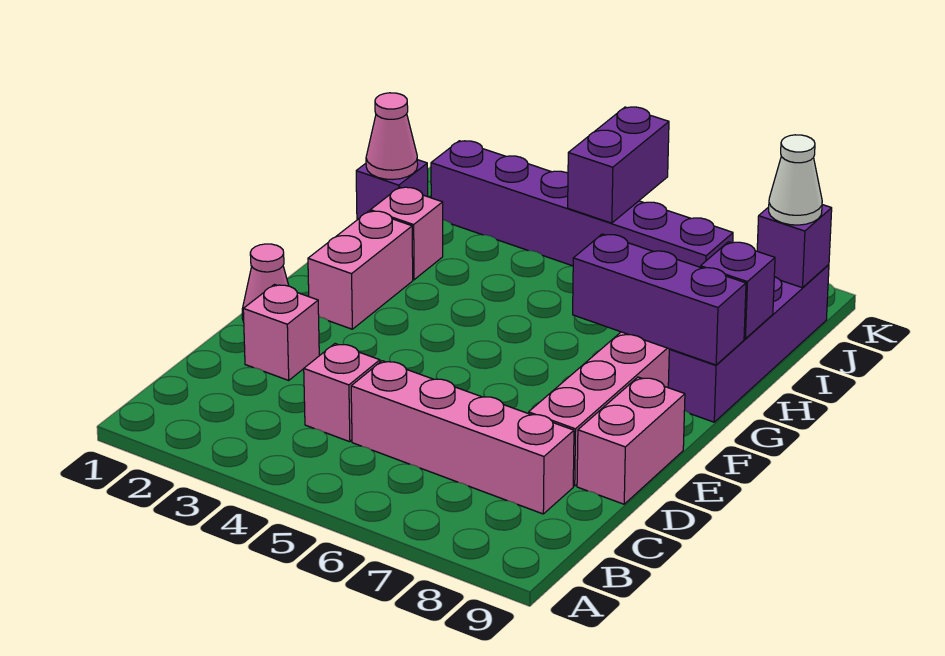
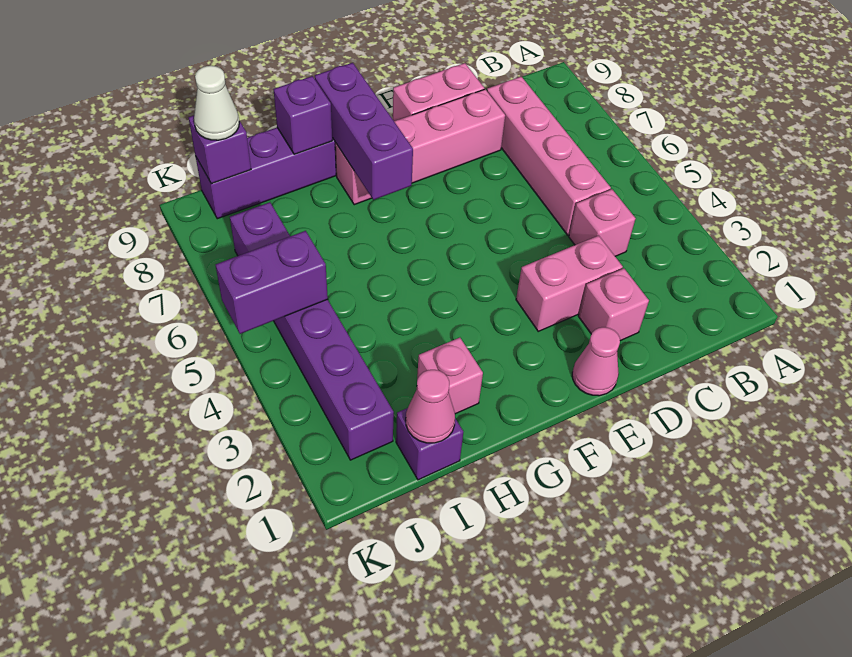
pink 1x2 brick [308,211,413,329] -> pink 1x2 brick moved to [516,236,623,331]

